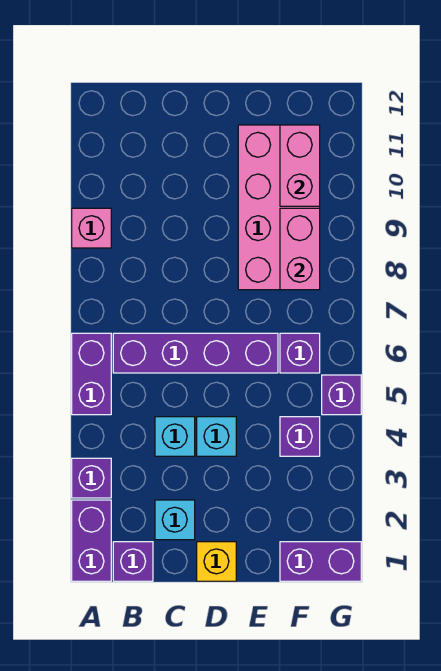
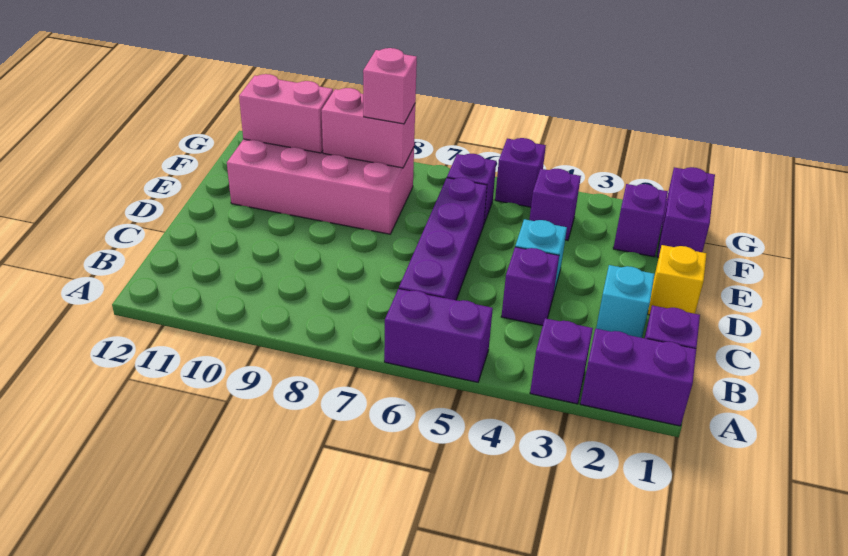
pink 1x1 brick [72,208,111,248] -> pink 1x1 brick moved to [363,48,417,124]
cyan 1x1 brick [155,417,195,456] -> purple 1x1 brick [501,247,559,326]
none -> purple 1x1 brick [613,184,668,257]

